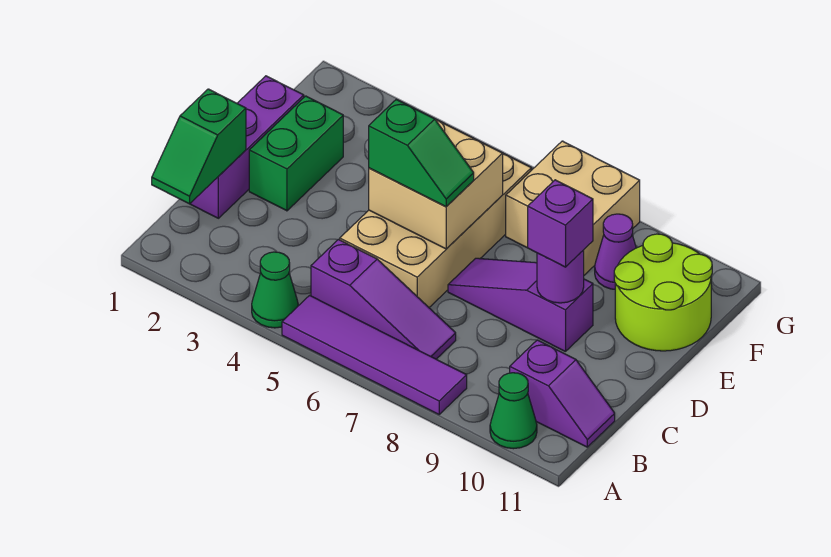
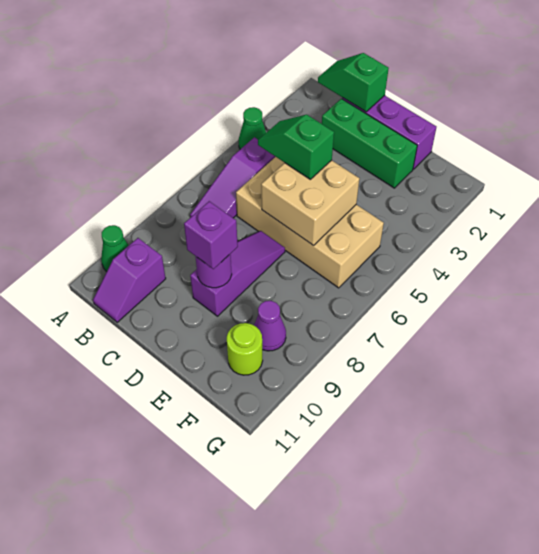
purple 1x4 tile [282,295,467,414] -> none
green 1x2 brick [249,96,343,211] -> green 1x3 brick [322,99,417,188]
green 1x2 slope [369,100,474,207] -> green 1x2 slope turned to [258,115,334,179]
lime 2x2 round brick [614,234,712,351] -> lime 1x1 round brick [227,323,263,375]
tan 2x2 brick [506,141,640,275] -> none

